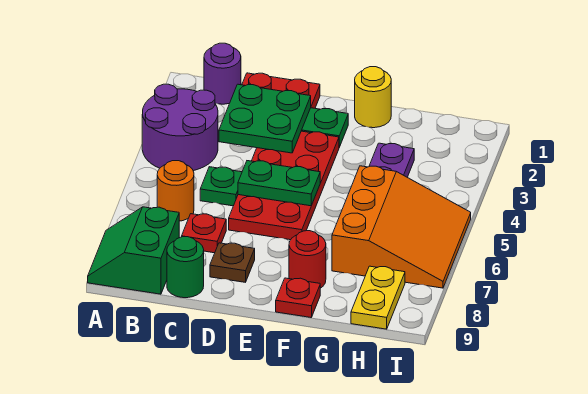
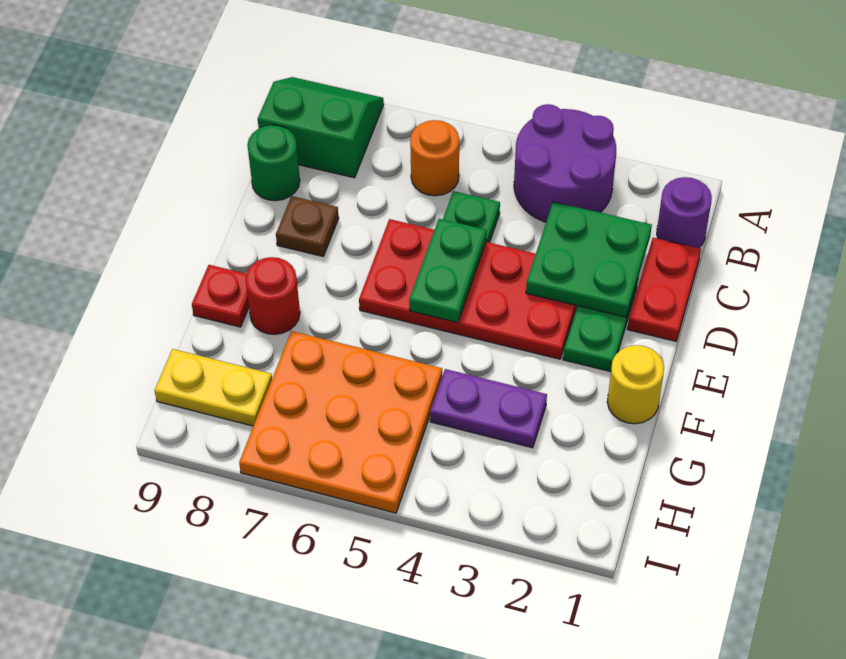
red 1x1 plate [182,214,226,253] -> none
orange 3x3 slope [332,166,471,288] -> orange 3x3 plate [239,331,442,513]

